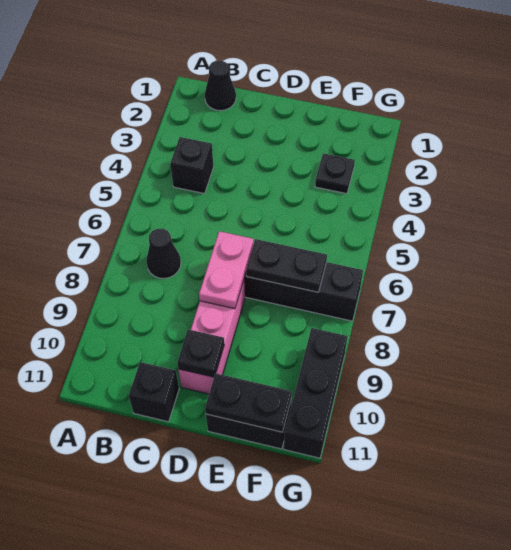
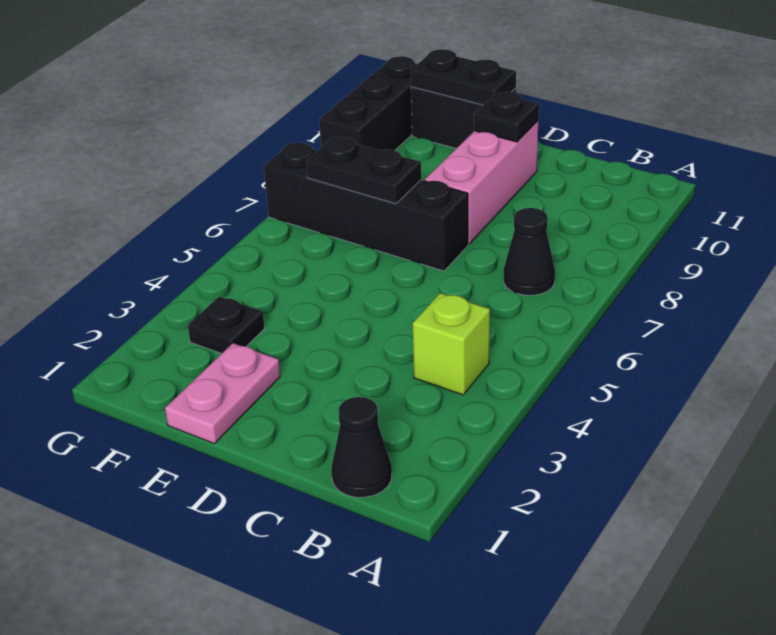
black 1x1 brick [170,137,214,194] -> lime 1x1 brick [413,293,490,395]
black 1x1 brick [129,362,179,422] -> none
pink 1x2 plate [199,231,254,309] -> pink 1x2 plate moved to [165,343,280,444]

